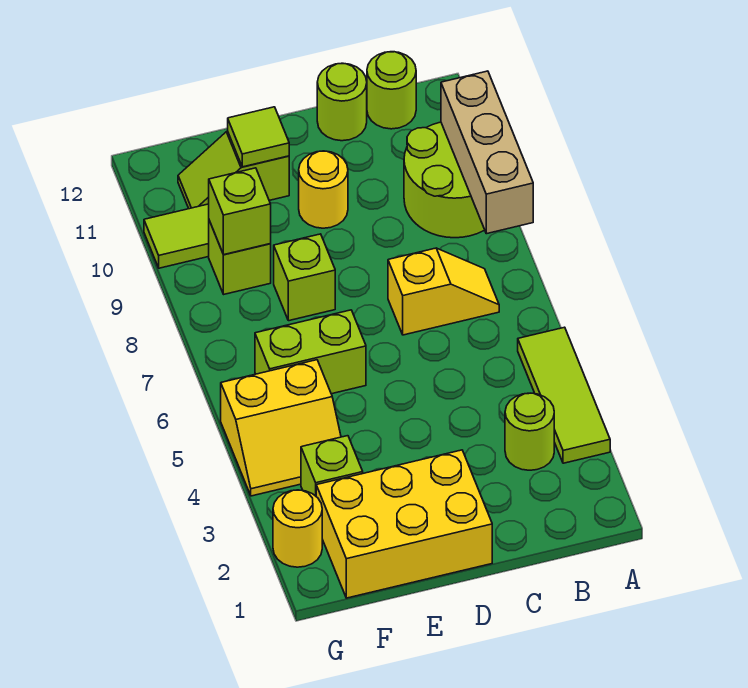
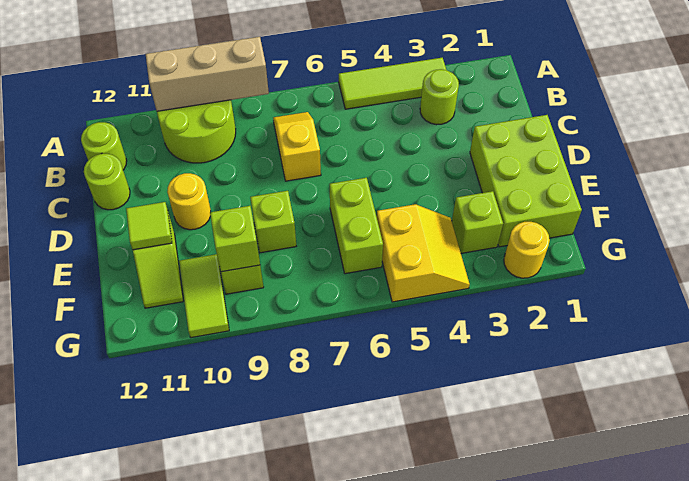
yellow 2x3 brick [316,450,492,598] -> lime 2x3 brick [470,115,582,247]

